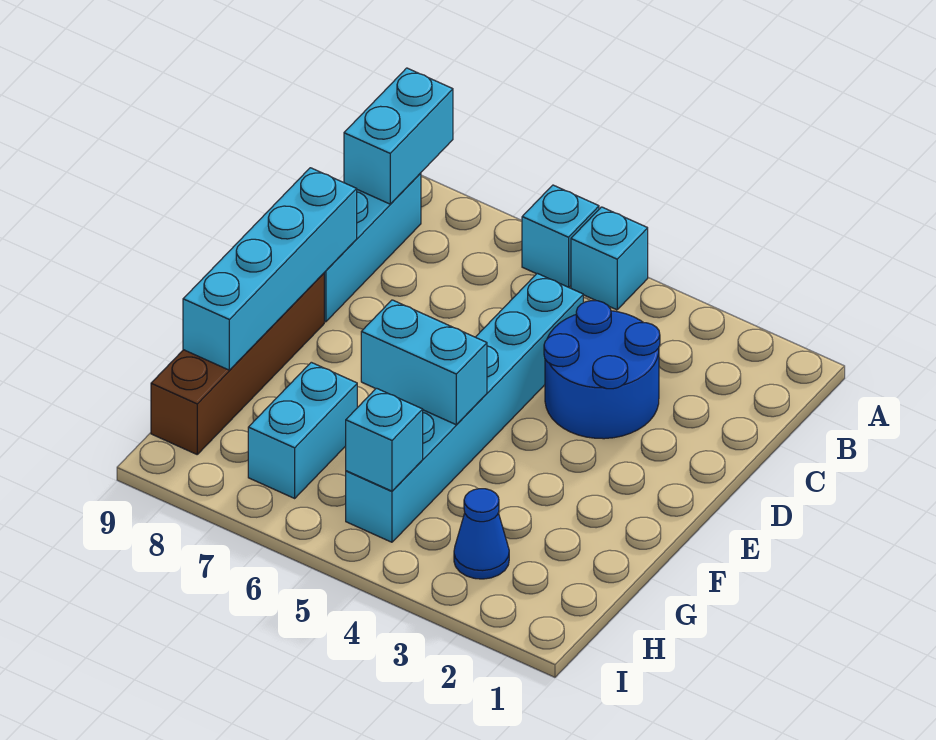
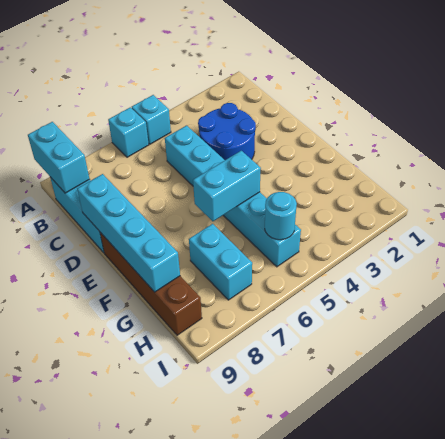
blue 1x1 cone [454,489,509,579] -> none
cyan 1x1 brick [346,388,423,491] -> cyan 1x1 round brick [265,192,297,240]

